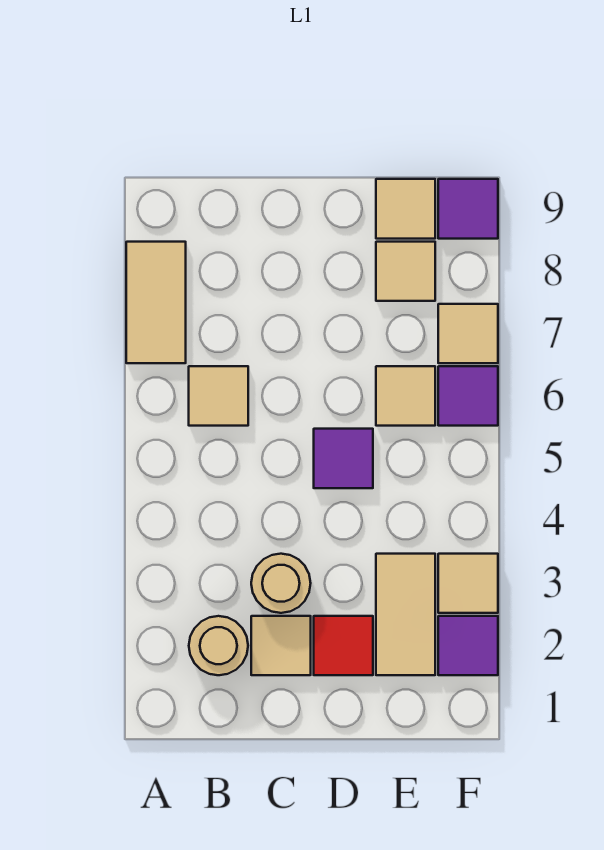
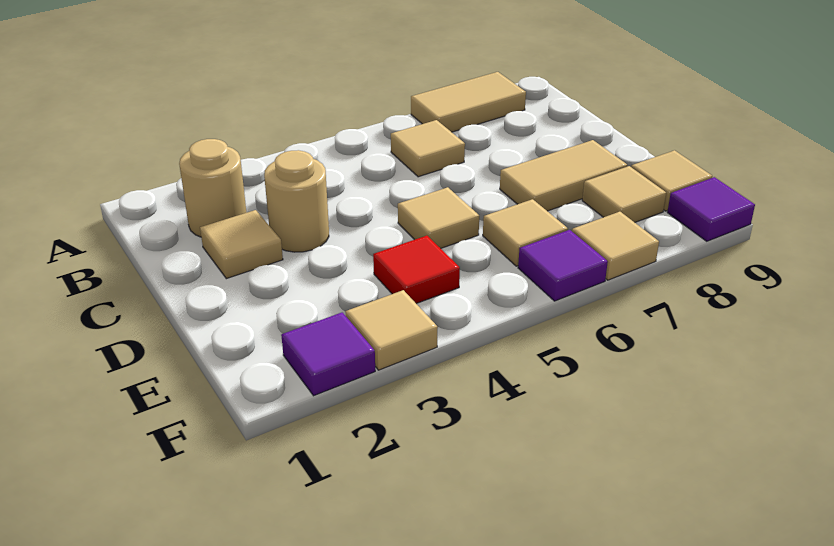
red 1x1 tile [314,616,373,675] -> red 1x1 tile moved to [373,236,460,304]
purple 1x1 tile [314,429,373,488] -> tan 1x1 tile [398,187,479,248]
tan 1x2 tile [376,554,435,675] -> tan 1x2 tile moved to [500,140,627,211]

